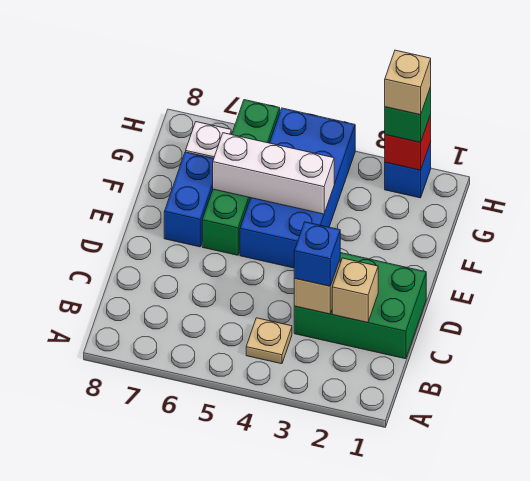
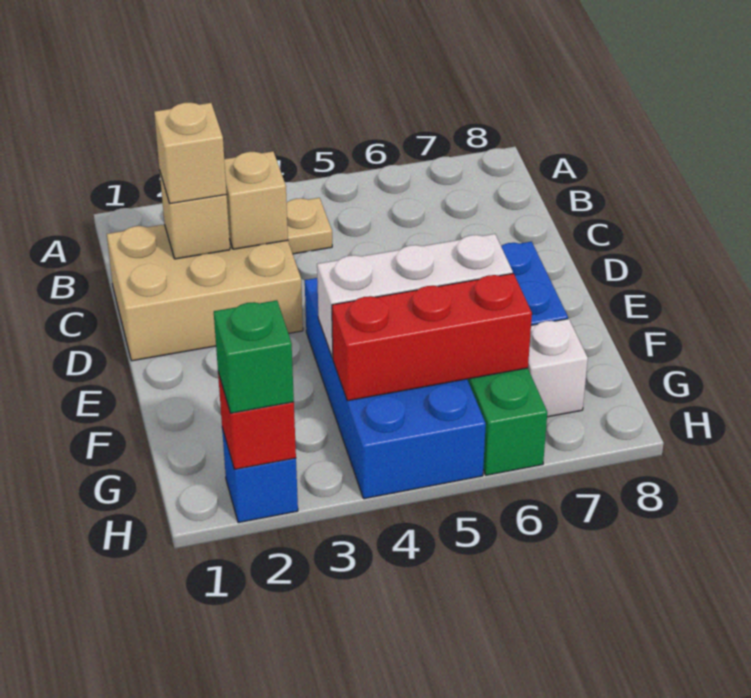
green 2x3 brick [294,253,426,359] -> tan 2x3 brick [107,224,303,361]
blue 1x1 brick [294,222,340,286] -> none
none -> red 1x3 brick [332,273,532,401]
tan 1x1 brick [385,50,431,115] -> tan 1x1 brick moved to [154,102,227,204]

